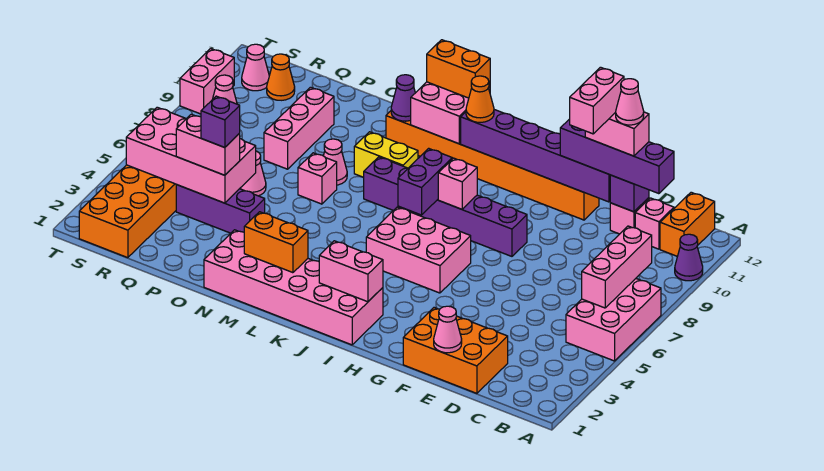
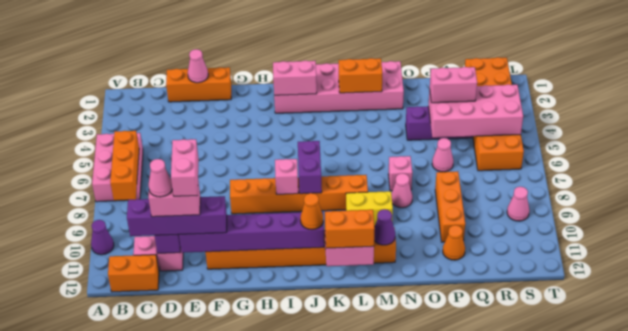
pink 1x3 brick [582,226,652,308] -> orange 1x3 brick [110,131,139,200]
orange 1x2 brick [660,192,715,256] -> orange 1x2 brick turned to [108,255,159,292]
orange 2x3 brick [403,308,508,393] -> orange 1x3 brick [166,67,231,102]
purple 1x6 brick [363,157,527,256] -> orange 1x6 brick [230,175,368,214]
pink 2x3 brick [366,207,471,293] -> none
purple 1x1 brick [201,96,240,148] -> none
pink 1x3 brick [264,87,334,169] -> orange 1x3 brick [435,171,465,242]
orange 1x1 cone [267,54,295,100] -> orange 1x1 cone moved to [443,225,465,260]
pink 1x1 cone [242,44,269,91] -> none
pink 1x2 brick [180,48,234,114] -> none

